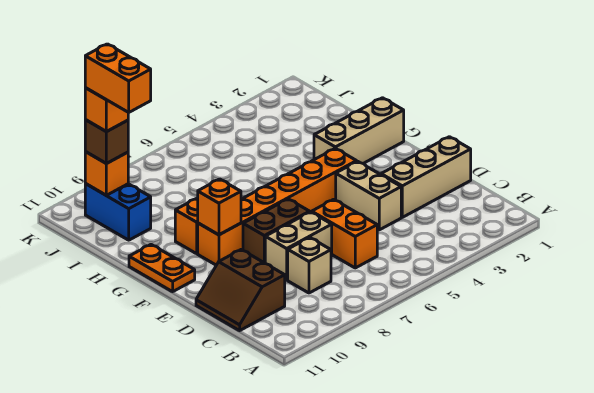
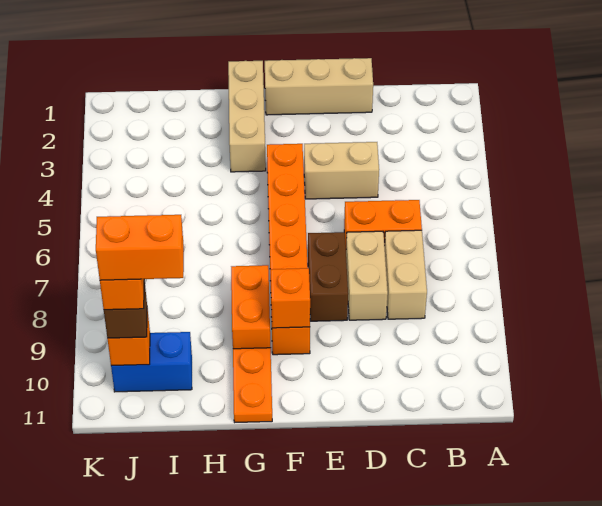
tan 1x1 brick [288,237,331,293] -> tan 1x2 brick [384,230,427,319]
brown 2x2 slope [196,250,285,331] -> none
tan 1x3 brick [381,137,471,217] -> tan 1x3 brick turned to [265,58,373,115]
orange 1x2 plate [129,245,195,292] -> orange 1x2 plate turned to [233,348,272,422]

